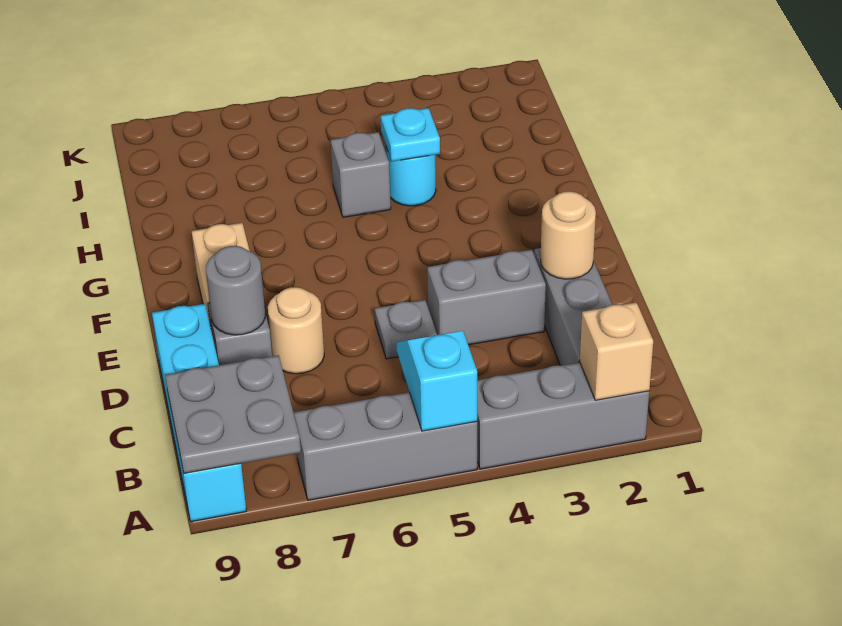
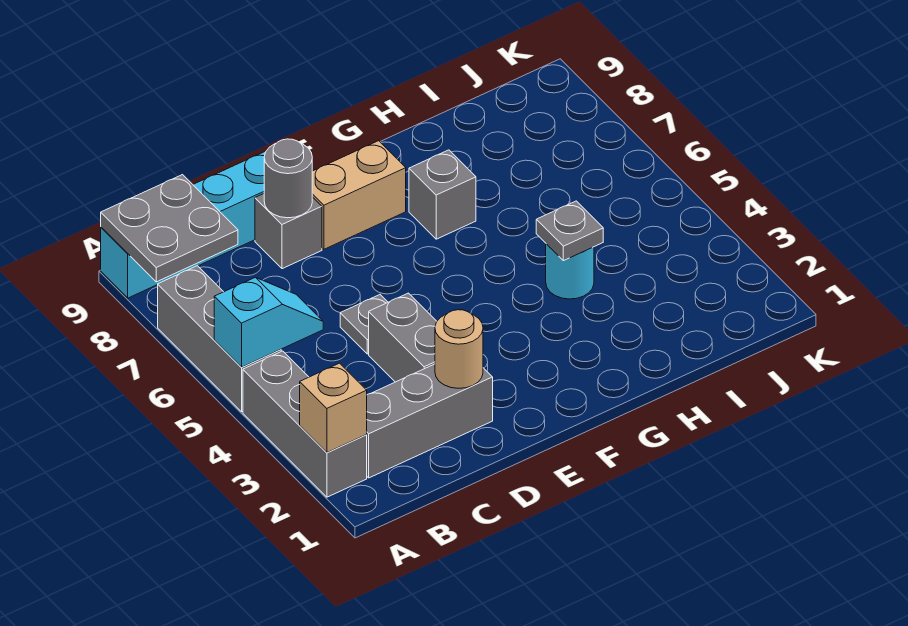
tan 1x1 round brick [268,287,324,374] -> none
cyan 1x1 plate [381,108,440,161] -> grey 1x1 plate [536,201,603,261]
grey 1x1 brick [331,132,391,217] -> grey 1x1 brick moved to [409,150,476,239]

